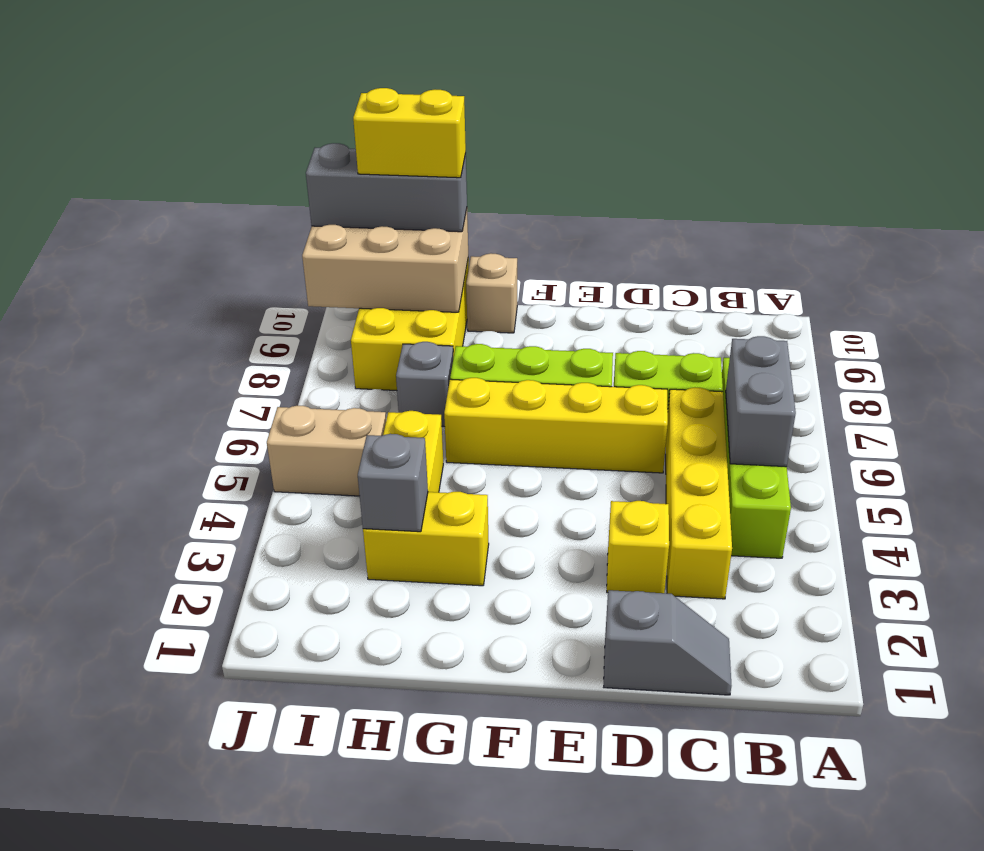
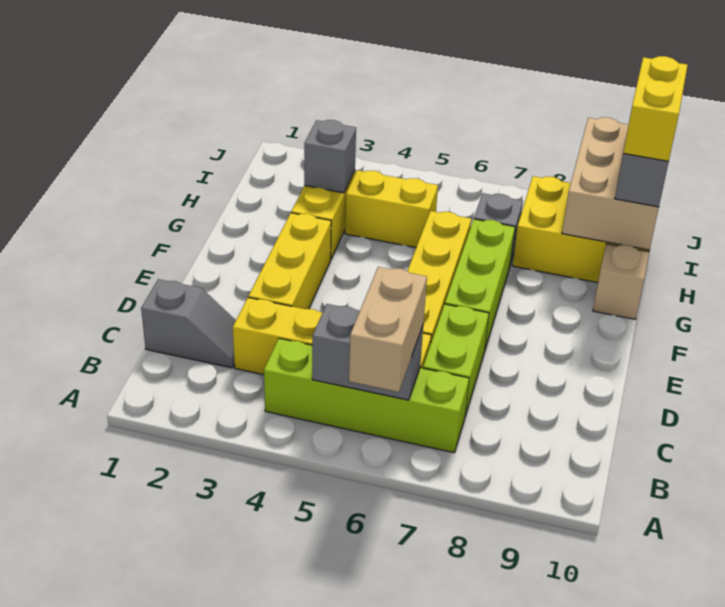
grey 1x2 slope [604,590,732,695] -> grey 1x2 slope turned to [141,279,236,368]
yellow 1x1 brick [607,501,669,593] -> yellow 1x3 brick [248,213,331,309]
tan 1x2 brick [267,406,386,496] -> tan 1x2 brick moved to [349,267,427,392]

